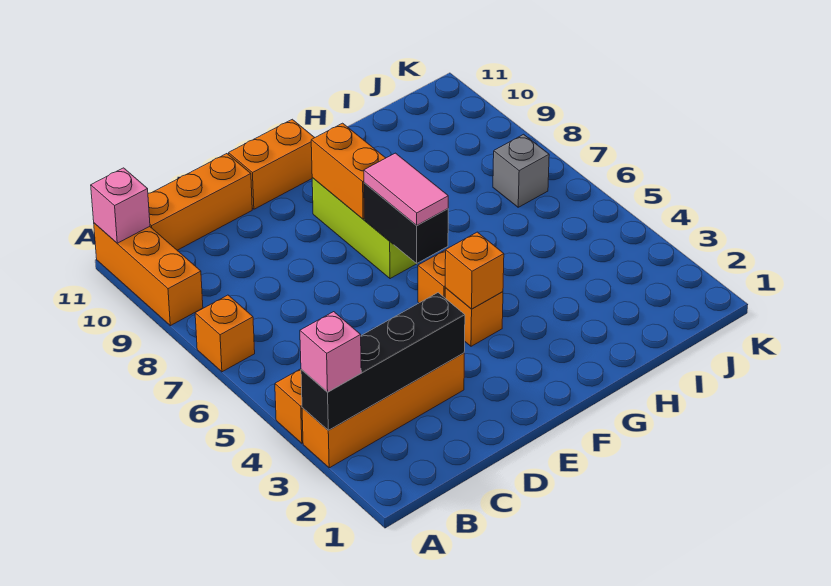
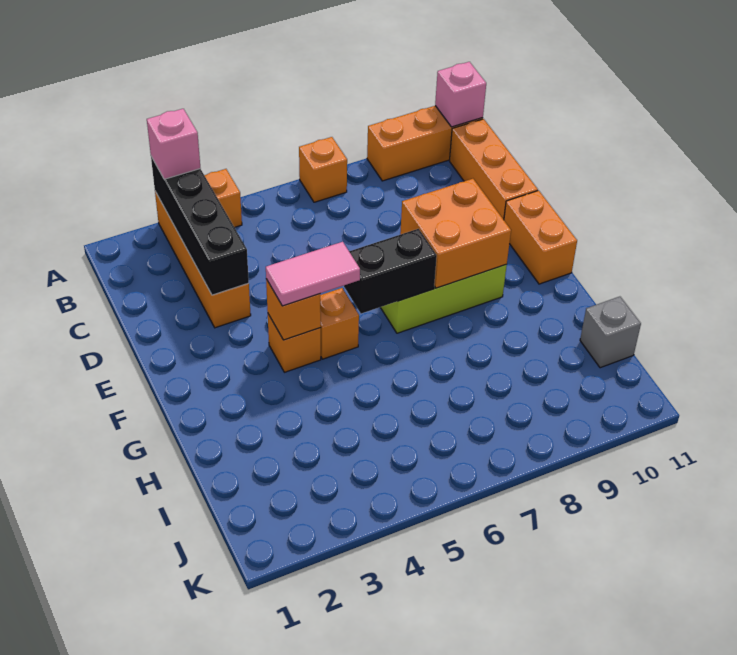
pink 1x2 tile [364,153,448,225] -> pink 1x2 tile moved to [266,242,360,306]
orange 1x2 brick [311,123,385,219] -> orange 2x2 brick [400,179,511,288]
grey 1x1 brick [493,134,549,207] -> grey 1x1 brick moved to [580,297,641,368]

